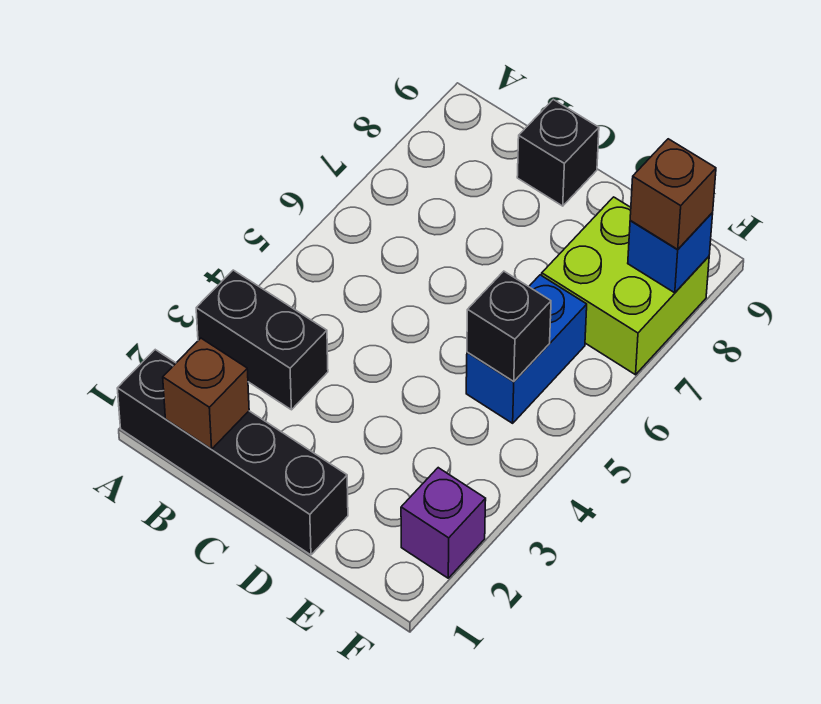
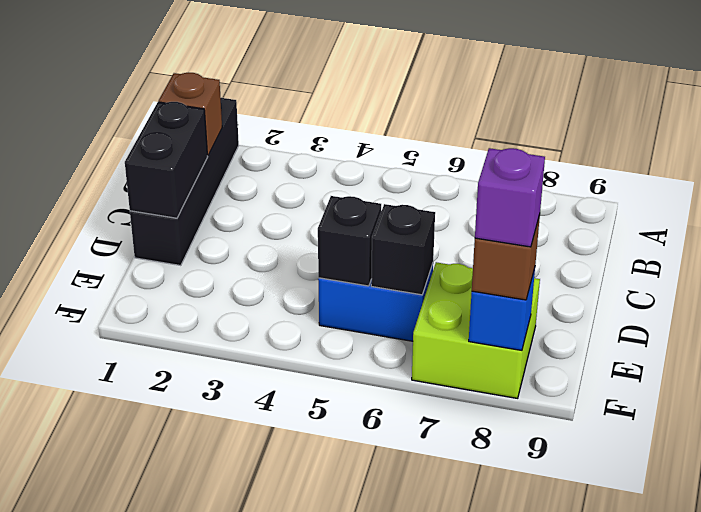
black 1x2 brick [196,270,328,410] -> black 1x2 brick moved to [125,102,208,218]
black 1x1 brick [517,100,599,206] -> black 1x1 brick moved to [371,204,435,295]
purple 1x1 brick [401,468,486,578] -> purple 1x1 brick moved to [475,148,545,247]

